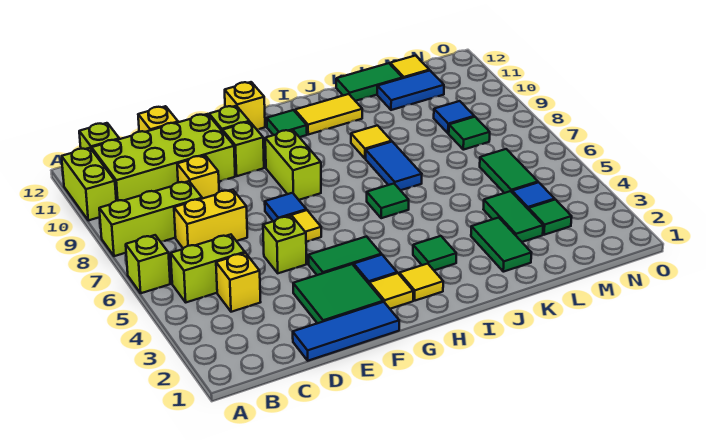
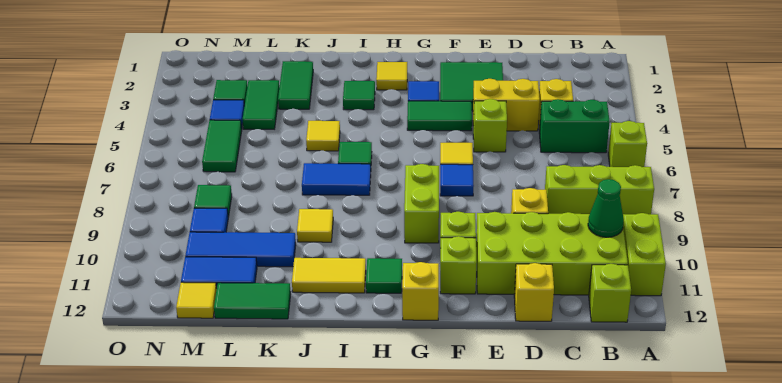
lime 1x2 brick [171,235,245,302] -> green 1x2 brick [539,99,610,153]
none -> green 1x1 cone [588,179,624,237]
yellow 1x2 brick [174,190,247,248] -> yellow 1x2 brick moved to [473,79,540,131]
blue 1x3 tile [293,302,399,361] -> blue 1x3 tile moved to [185,232,296,267]
yellow 1x1 tile [369,273,413,309] -> yellow 1x1 tile moved to [306,121,340,151]
blue 1x2 tile [366,142,422,190] -> blue 1x2 tile turned to [302,163,371,195]

